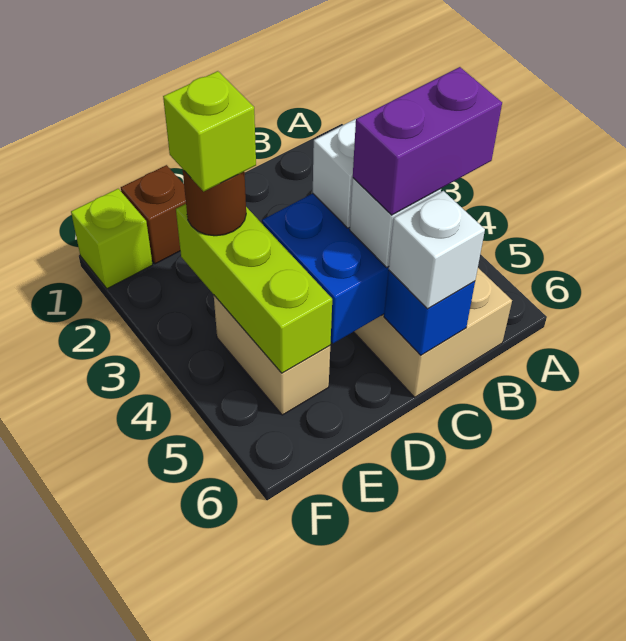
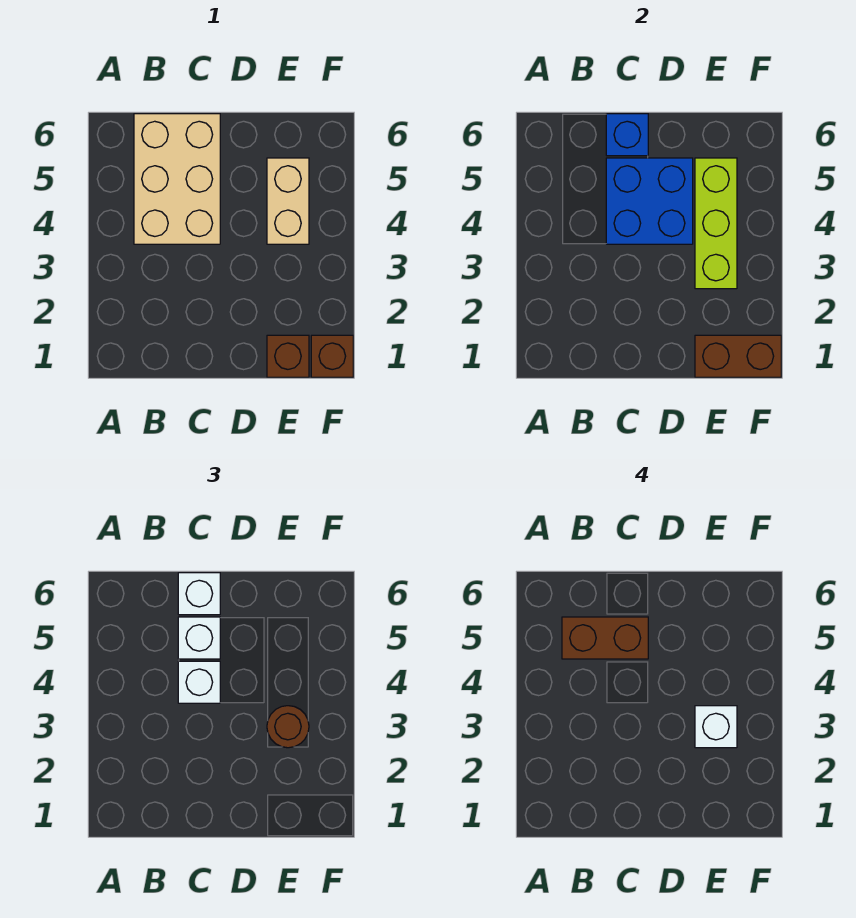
purple 1x2 brick [353,67,502,215] -> brown 1x2 brick [562,617,648,659]
none -> brown 1x2 brick [695,335,781,377]
lime 1x1 brick [163,71,256,191] -> white 1x1 brick [695,706,737,748]
lime 1x1 brick [71,189,153,289] -> brown 1x1 brick [311,335,353,377]

